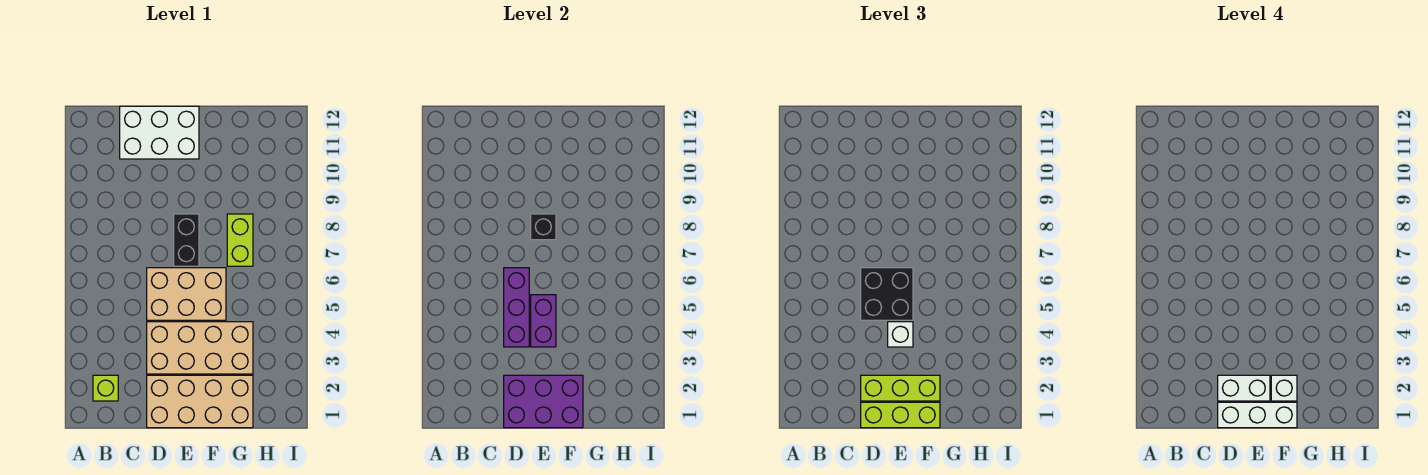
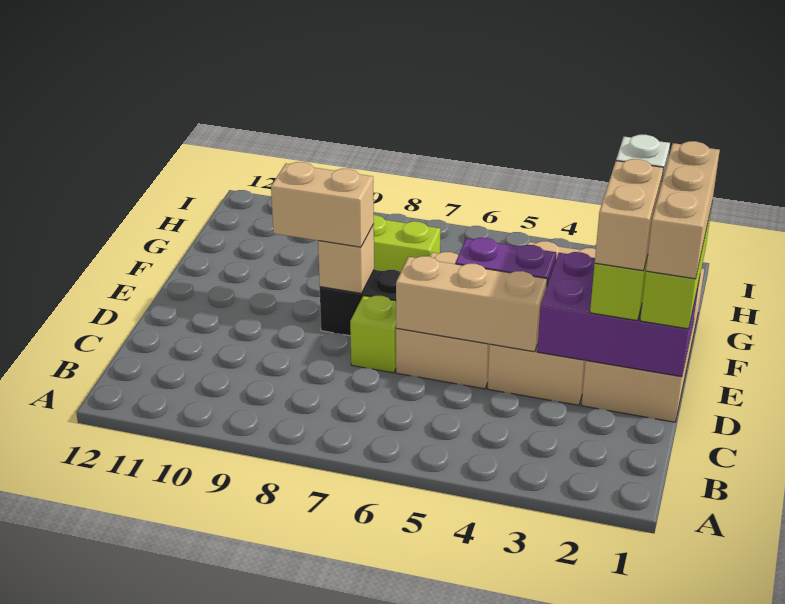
lime 1x1 brick [93,375,118,401] -> lime 1x1 brick moved to [350,296,396,373]
white 2x3 brick [120,106,199,159] -> none
purple 2x3 brick [504,375,583,428] -> purple 2x3 brick turned to [537,252,700,377]
white 1x3 brick [1218,402,1297,428] -> tan 1x3 brick [646,141,720,279]
white 1x2 brick [1218,375,1270,401] -> tan 1x2 brick [595,159,663,271]
purple 1x3 brick [504,268,529,347] -> tan 1x3 brick [396,256,547,352]
black 2x2 brick [861,268,913,320] -> none
white 1x1 brick [888,322,913,347] -> none
black 1x1 brick [531,214,556,240] -> tan 1x1 brick [318,225,374,293]
none -> tan 1x2 brick [271,162,374,247]

